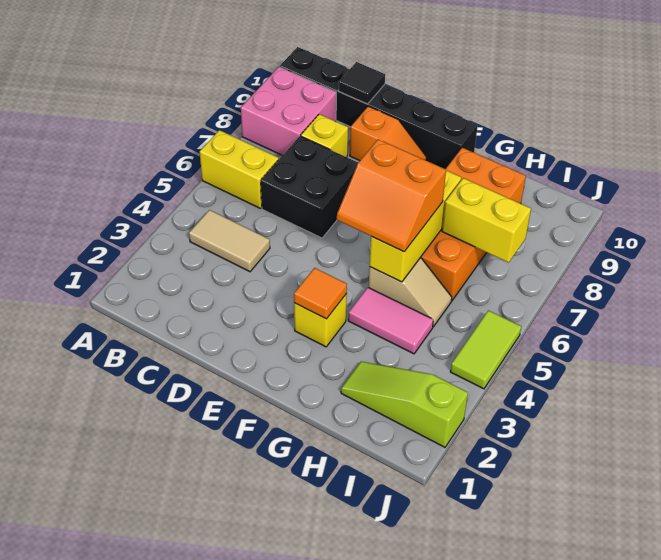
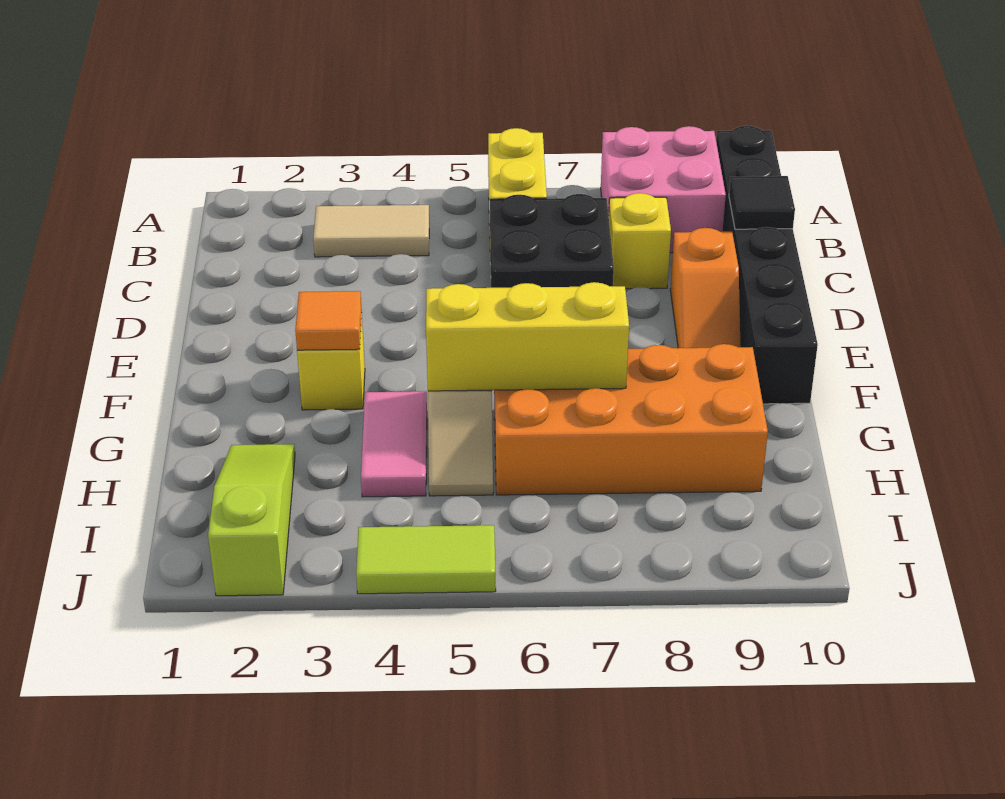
tan 1x2 tile [189,210,270,272] -> tan 1x2 tile turned to [313,205,429,257]
orange 2x2 slope [337,139,446,252] -> none
yellow 1x2 brick [442,178,531,263] -> none

